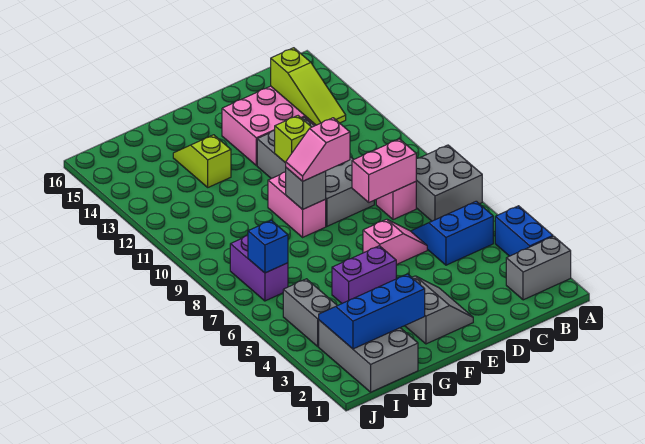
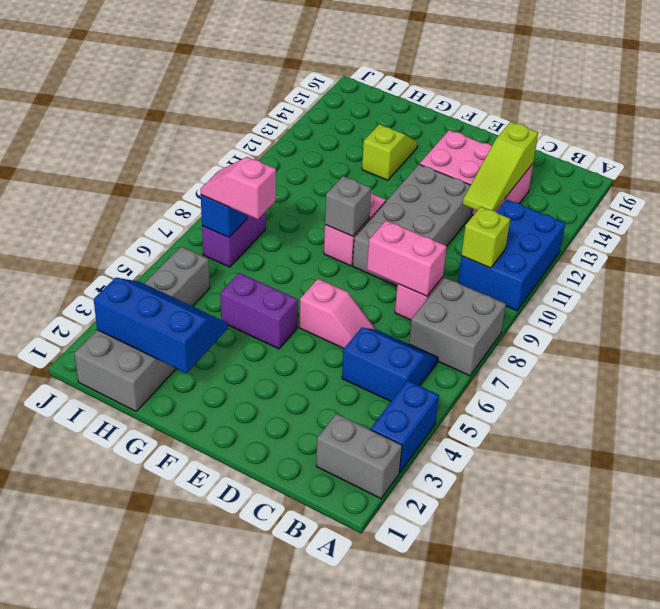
none -> blue 2x3 brick [458,199,565,311]
grey 2x2 slope [405,276,473,344] -> none
pink 1x2 slope [286,118,350,181] -> pink 1x2 slope moved to [200,157,276,219]
lime 1x1 brick [275,116,311,163] -> lime 1x1 brick moved to [461,207,510,268]

